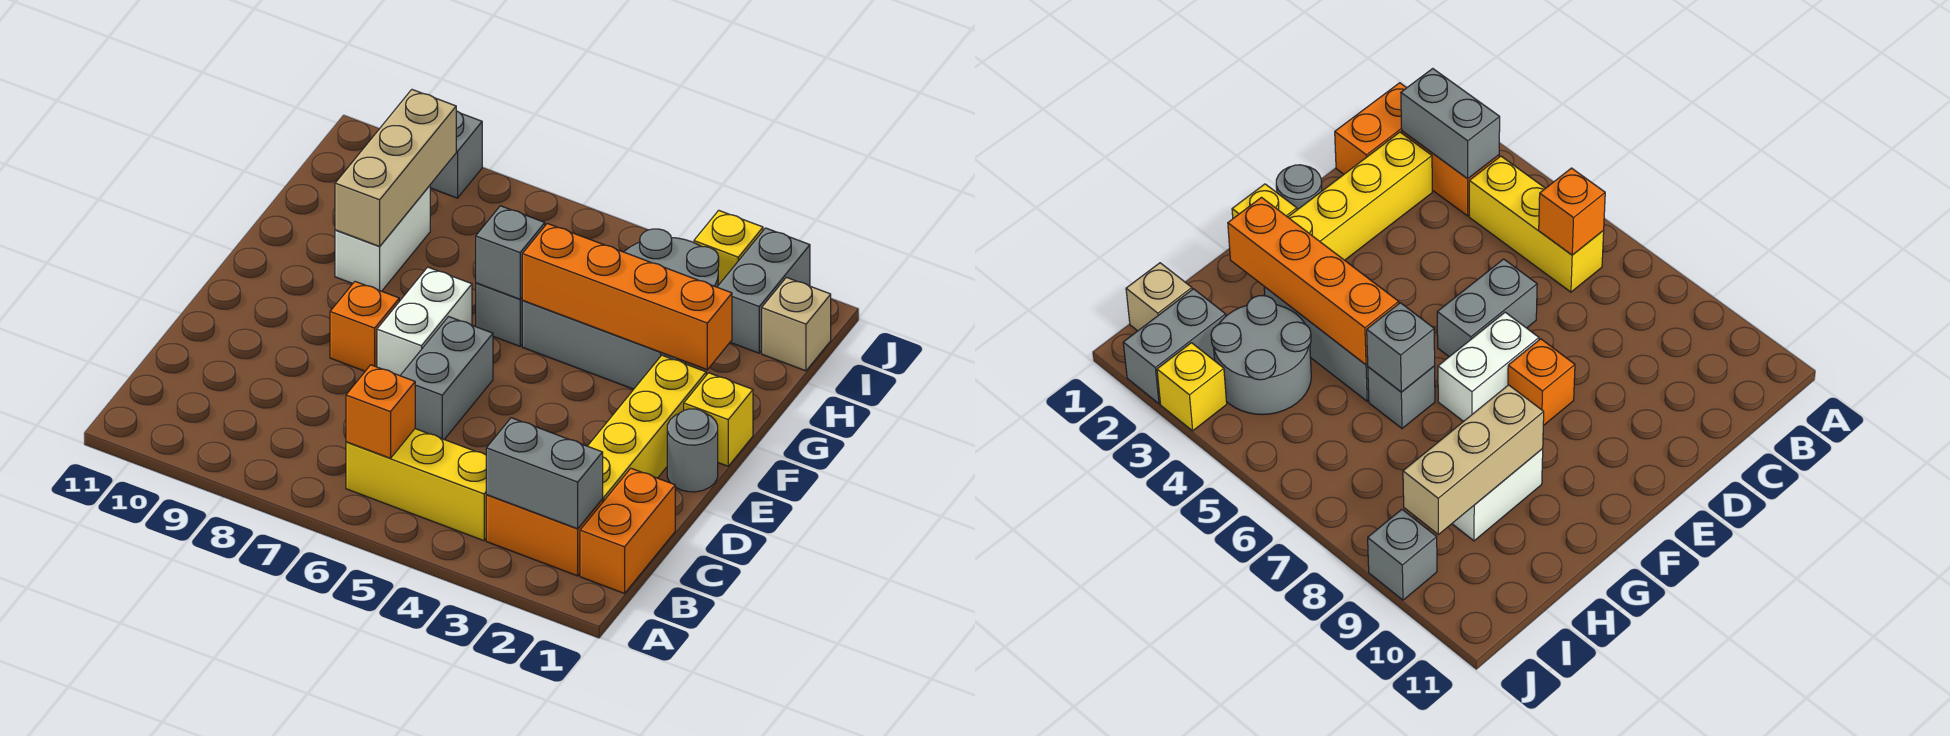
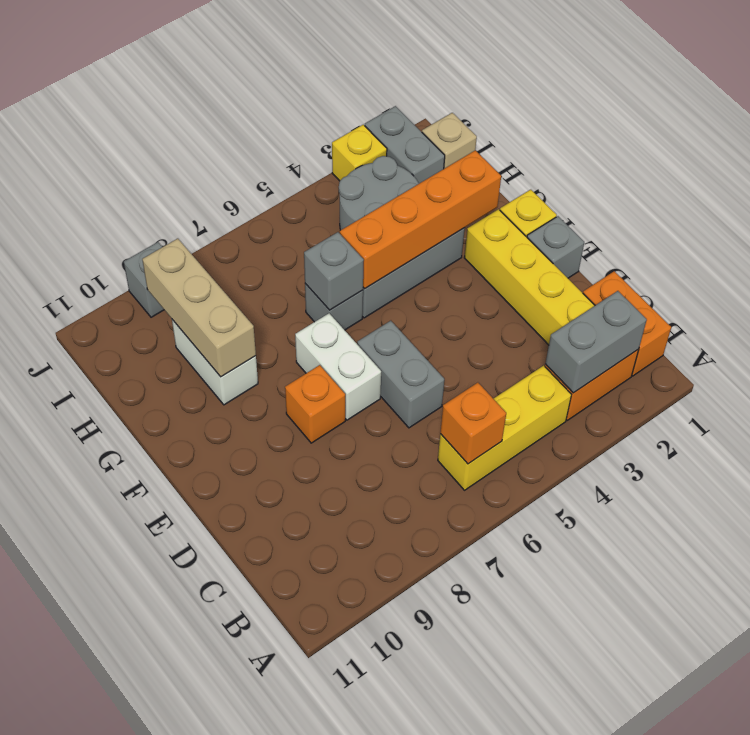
grey 1x1 round brick [667,409,718,492] -> grey 1x1 brick [527,216,584,278]

